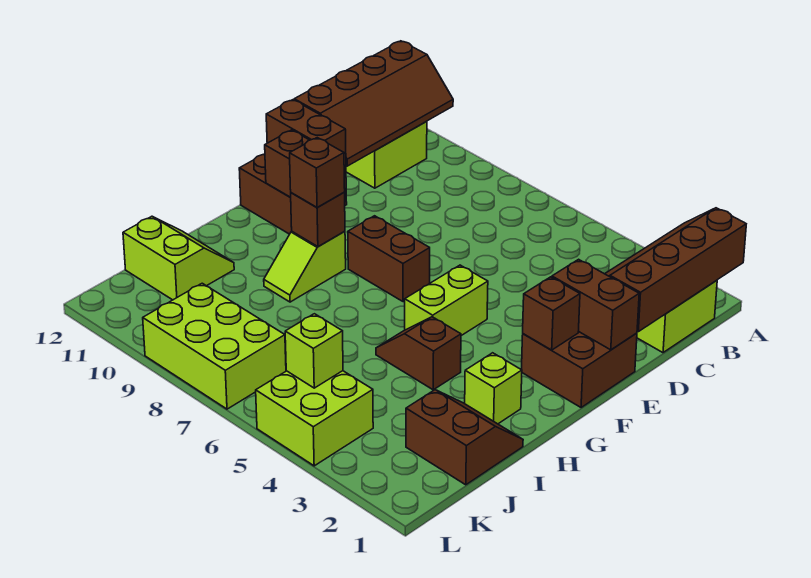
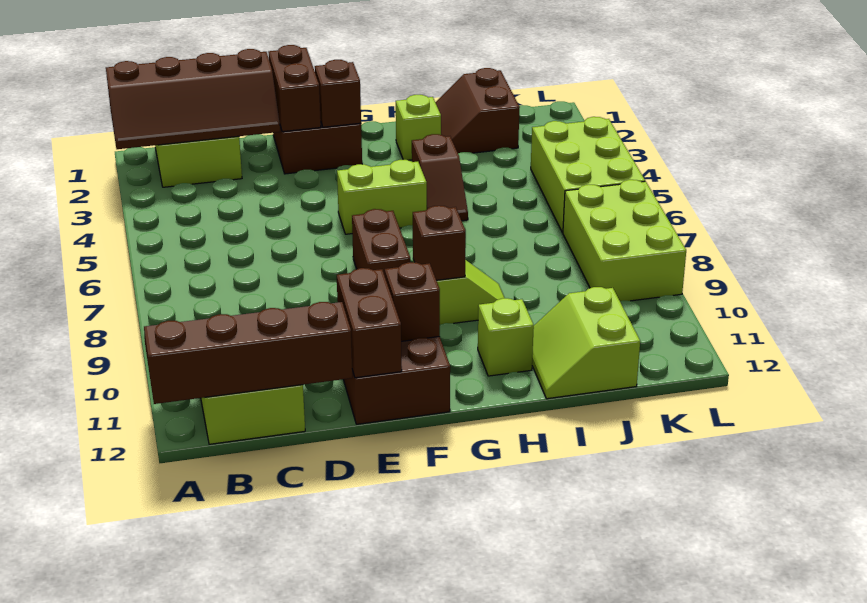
brown 1x1 brick [290,138,345,207] -> none
lime 2x2 brick [256,371,373,466] -> lime 2x3 brick [531,117,645,233]
lime 1x1 brick [285,314,343,388] -> lime 1x1 brick moved to [478,298,534,376]

